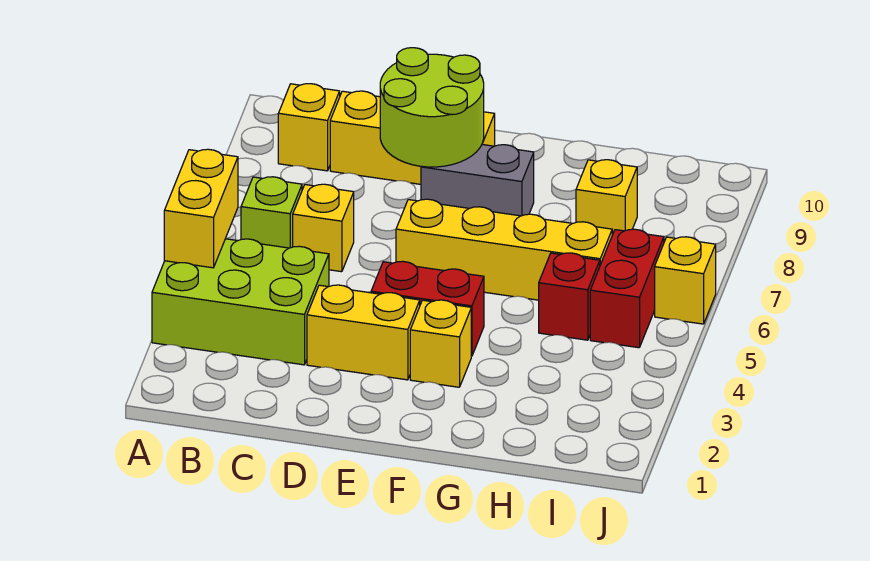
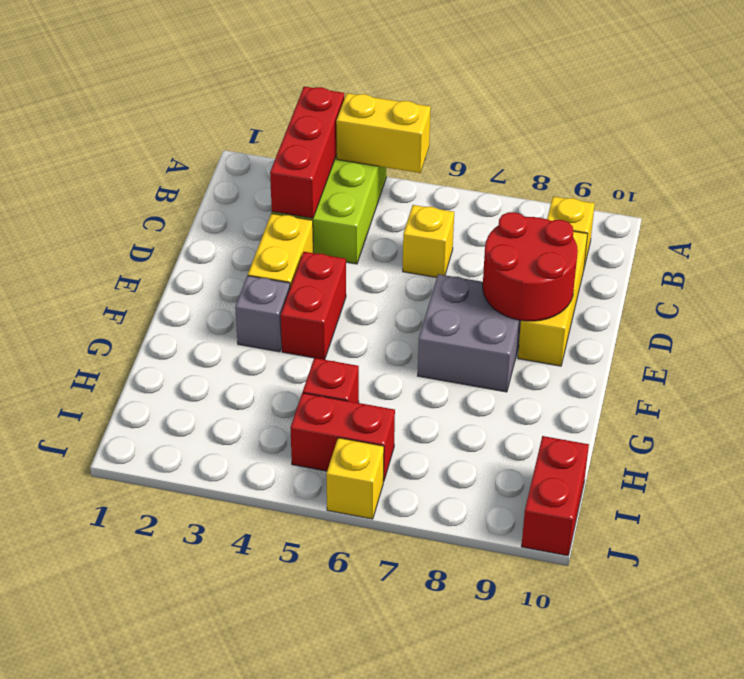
none -> red 1x3 brick [270,87,344,218]
lime 1x1 brick [241,177,302,248] -> none
lime 2x2 round brick [380,48,484,167] -> red 2x2 round brick [483,212,578,321]
yellow 1x4 brick [396,199,612,300] -> none
grey 1x2 brick [421,144,534,216] -> grey 2x2 brick [418,274,521,392]
yellow 1x1 brick [410,300,471,387] -> grey 1x1 brick [235,276,290,352]
yellow 1x1 brick [576,160,637,235] -> none
none -> red 1x2 brick [521,436,589,556]

